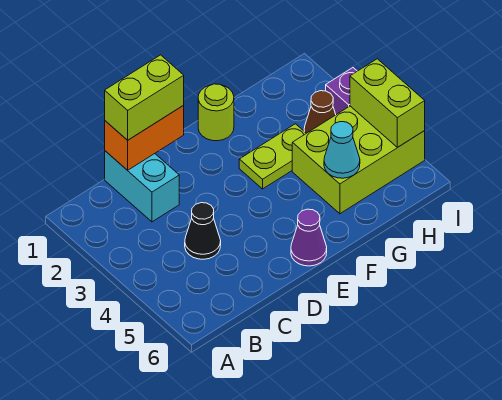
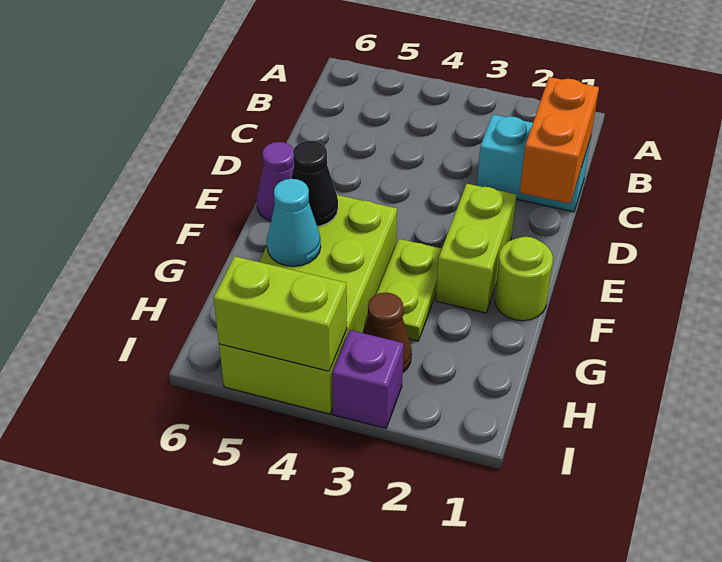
lime 1x2 brick [105,55,184,140] -> lime 1x2 brick moved to [436,184,516,313]
black 1x1 cone [185,203,221,259] -> black 1x1 cone moved to [291,141,338,226]
lime 2x3 brick [292,106,425,214] -> lime 2x4 brick [219,195,397,414]

